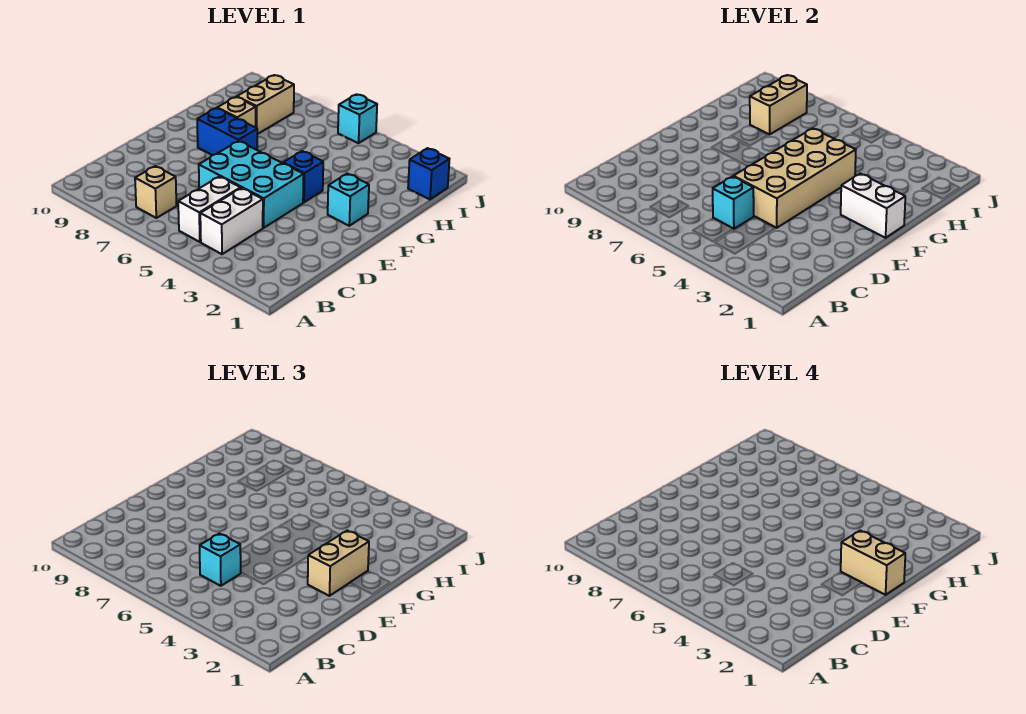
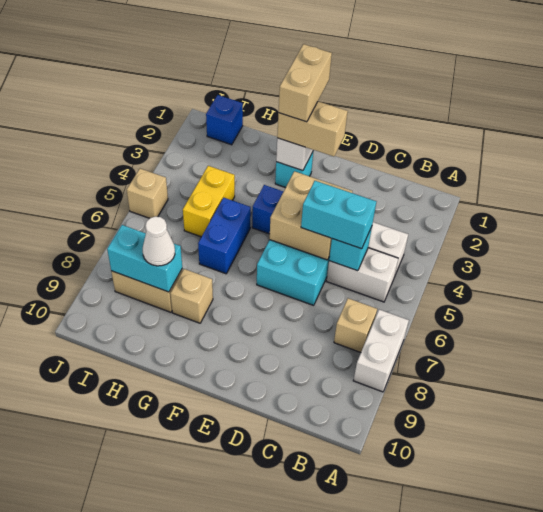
none -> white 1x2 brick [353,310,409,392]
cyan 1x1 brick [200,534,241,586] -> cyan 1x2 brick [301,181,376,249]
tan 2x4 brick [733,128,856,228] -> tan 2x2 brick [270,171,352,260]
blue 1x2 brick [197,108,257,155] -> blue 1x2 brick moved to [198,198,251,274]
none -> yellow 1x2 brick [183,166,235,237]
tan 1x2 brick [750,75,807,134] -> cyan 1x2 brick [107,225,182,292]
none -> white 1x1 cone [143,216,175,266]
cyan 1x1 brick [338,94,377,143] -> tan 1x1 brick [127,169,168,218]

